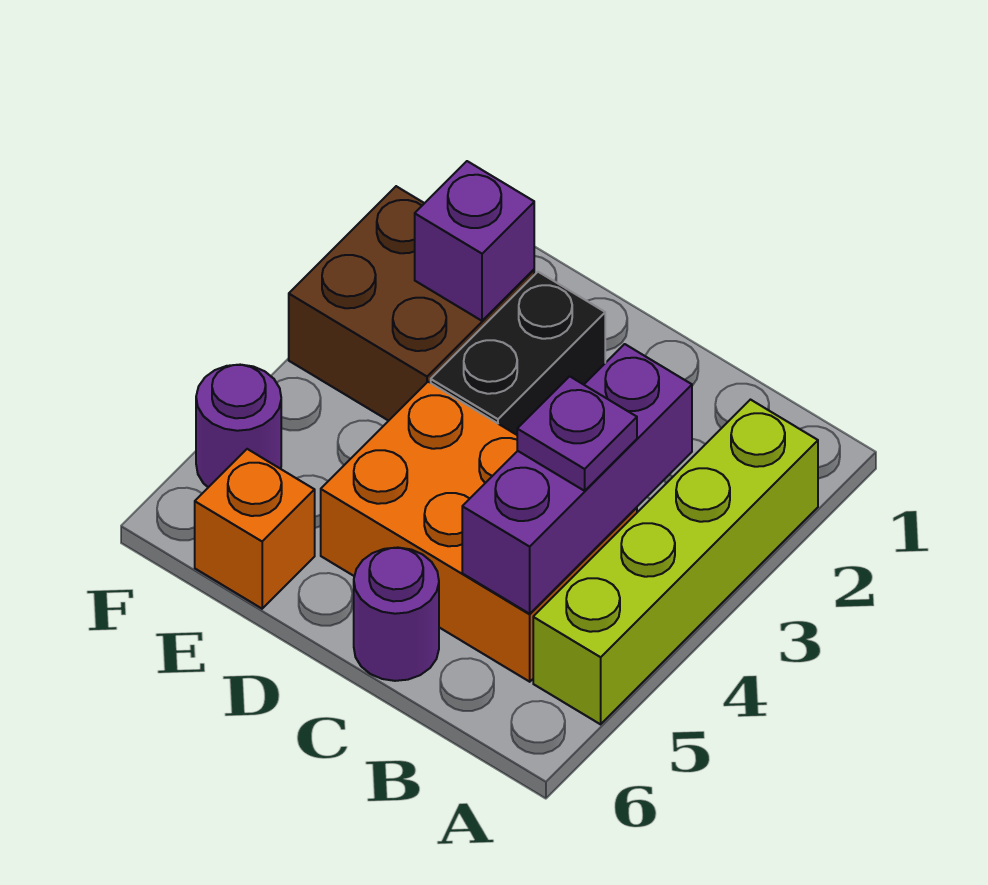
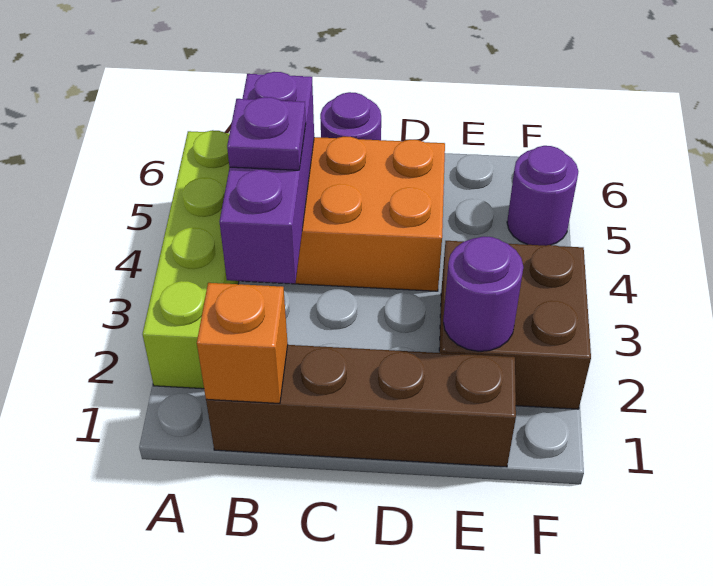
none -> brown 1x4 brick [206,345,516,467]
black 1x2 brick [431,272,605,435] -> none
purple 1x1 brick [415,161,534,321] -> purple 1x1 round brick [443,236,523,351]
orange 1x1 brick [195,449,315,609] -> orange 1x1 brick moved to [197,283,288,403]

